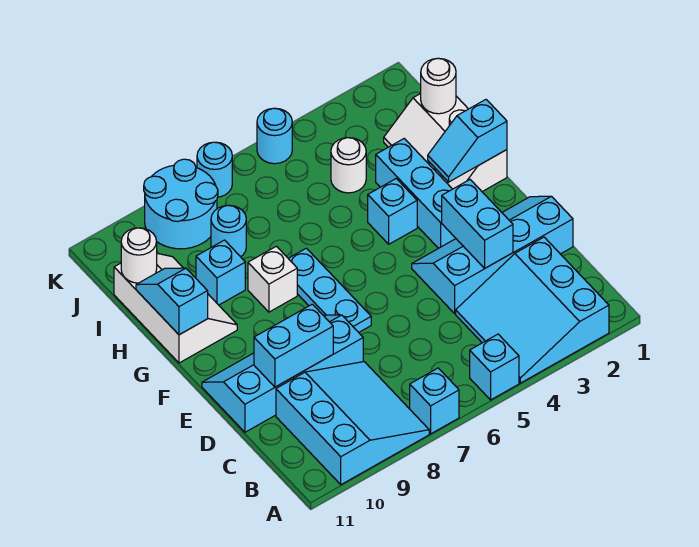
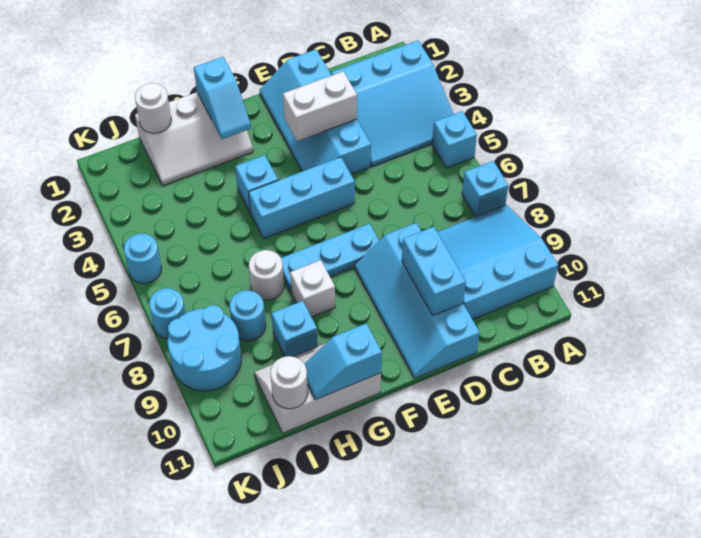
cyan 1x2 brick [442,180,513,268] -> white 1x2 brick [283,72,357,141]
cyan 1x3 brick [376,139,456,248] -> cyan 1x3 brick moved to [249,157,355,239]
white 1x1 round brick [331,138,366,193] -> white 1x1 round brick moved to [249,250,284,300]

